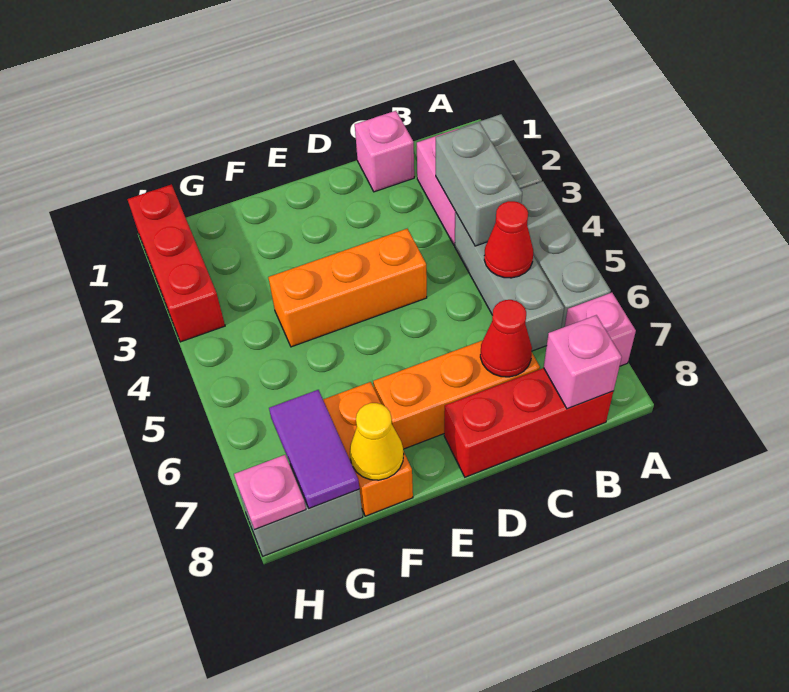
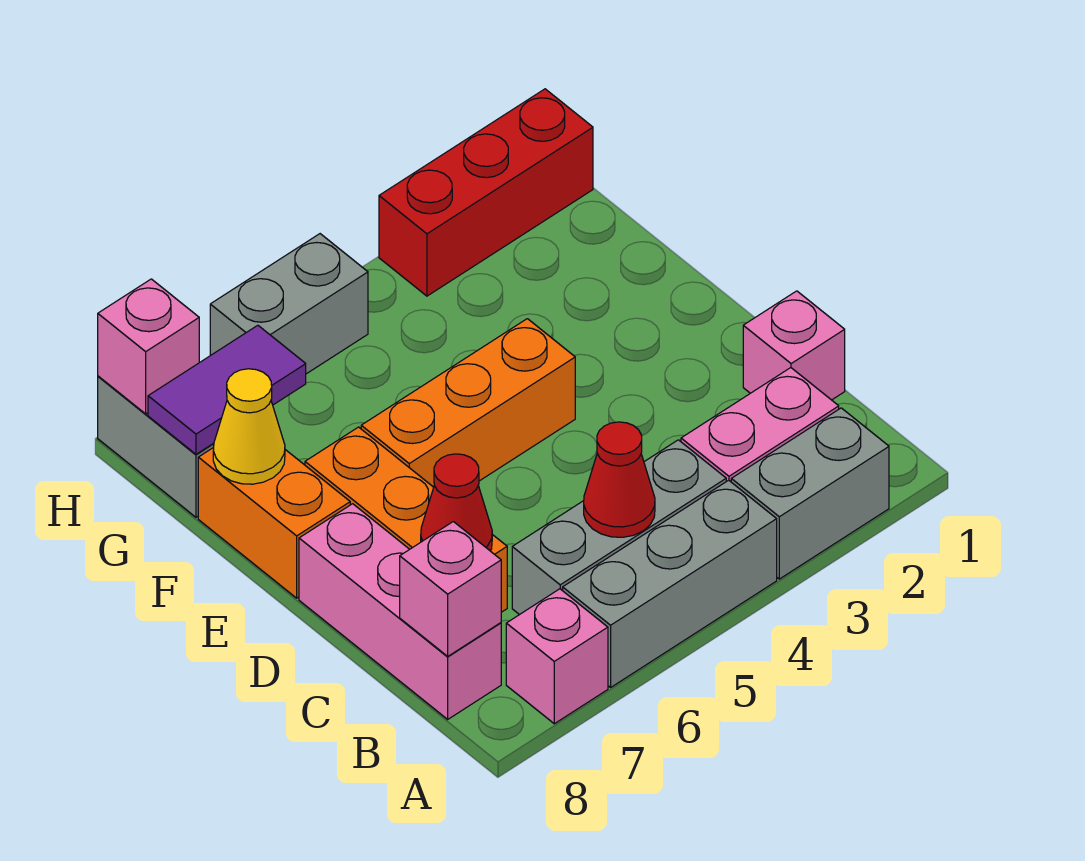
grey 1x2 brick [436,123,522,246] -> grey 1x2 brick moved to [210,234,368,374]
red 1x3 brick [444,368,613,477] -> pink 1x3 brick [299,504,501,719]
orange 1x3 brick [268,229,427,347] -> orange 1x3 brick turned to [361,319,575,487]
orange 1x2 brick [323,382,413,516] -> orange 1x2 brick turned to [198,447,350,598]
pink 1x1 plate [234,455,306,529] -> pink 1x1 brick [98,279,199,414]

